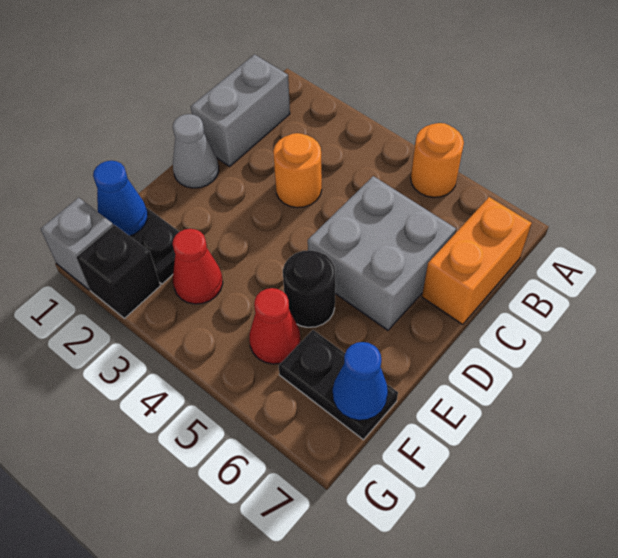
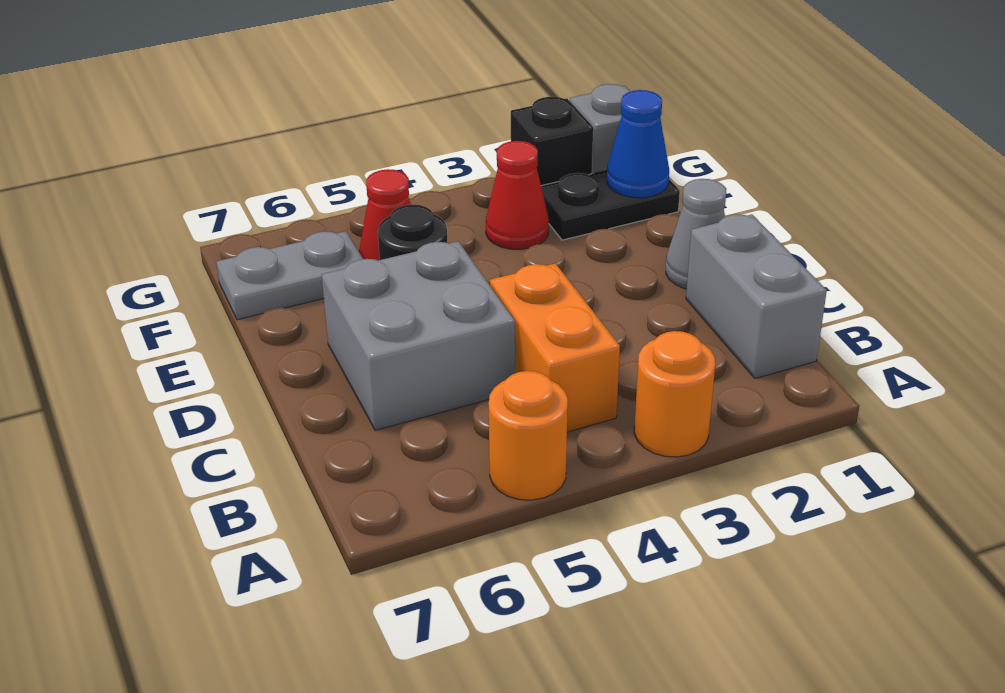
orange 1x2 brick [422,197,532,325] -> orange 1x2 brick moved to [490,263,620,432]
orange 1x1 round brick [273,133,322,208] -> orange 1x1 round brick moved to [634,331,715,457]
black 1x2 plate [279,330,398,440] -> grey 1x2 plate [216,231,363,320]
blue 1x1 cone [333,342,388,420] -> none

